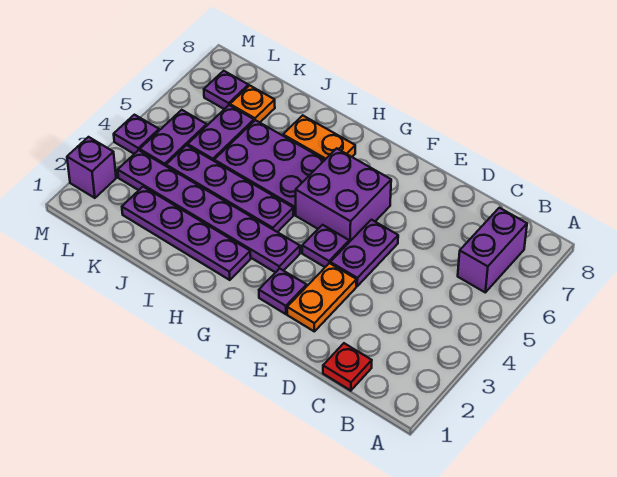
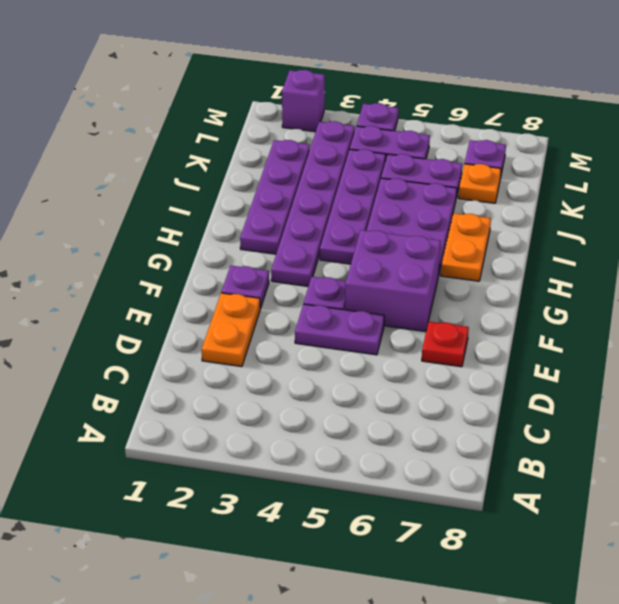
purple 1x2 brick [458,208,527,292] -> none
red 1x1 plate [323,343,372,391] -> red 1x1 plate moved to [422,322,469,367]
orange 1x2 plate [287,263,357,331] -> orange 1x2 plate turned to [202,293,260,367]

